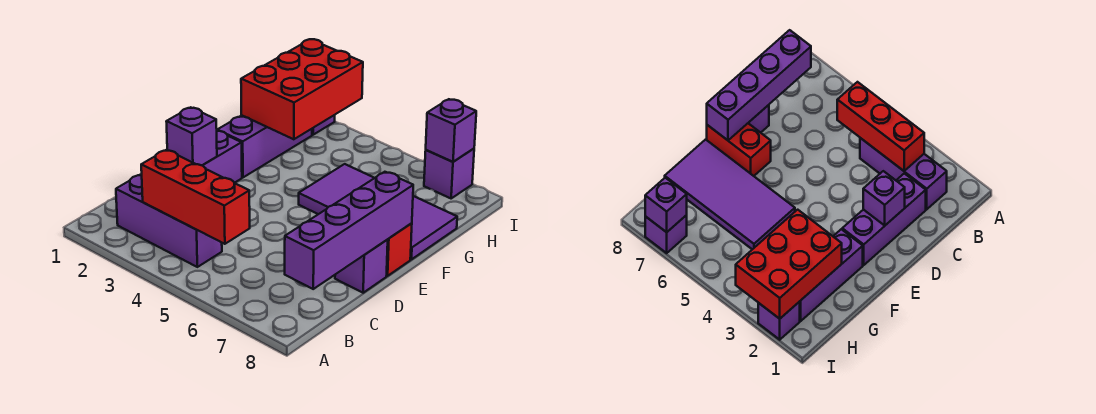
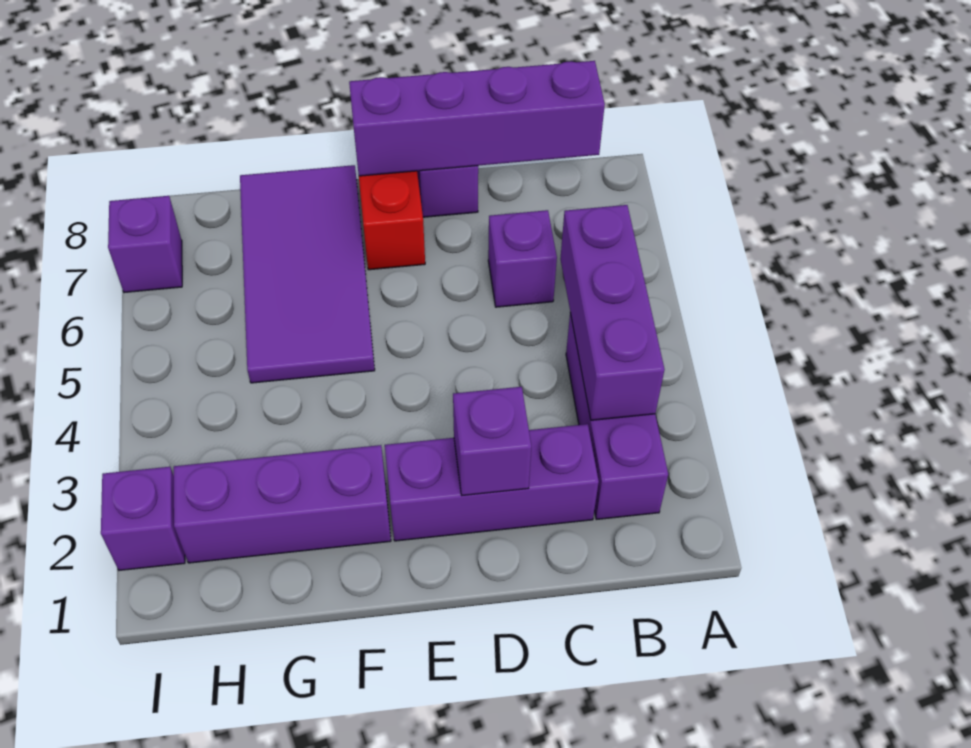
red 1x3 brick [141,150,250,244] -> purple 1x3 brick [560,205,665,420]
red 2x3 brick [241,39,363,139] -> none
purple 1x1 brick [426,99,476,162] -> purple 1x1 brick moved to [488,210,557,307]

